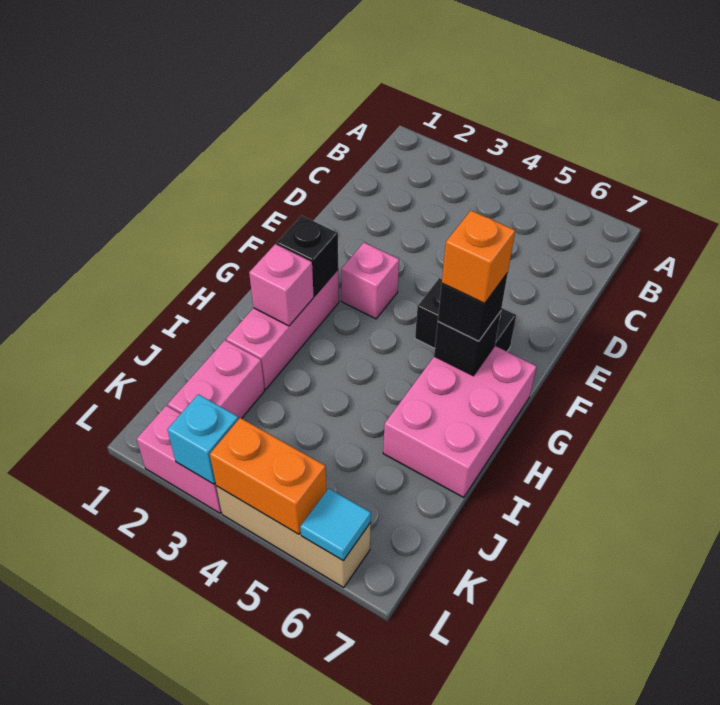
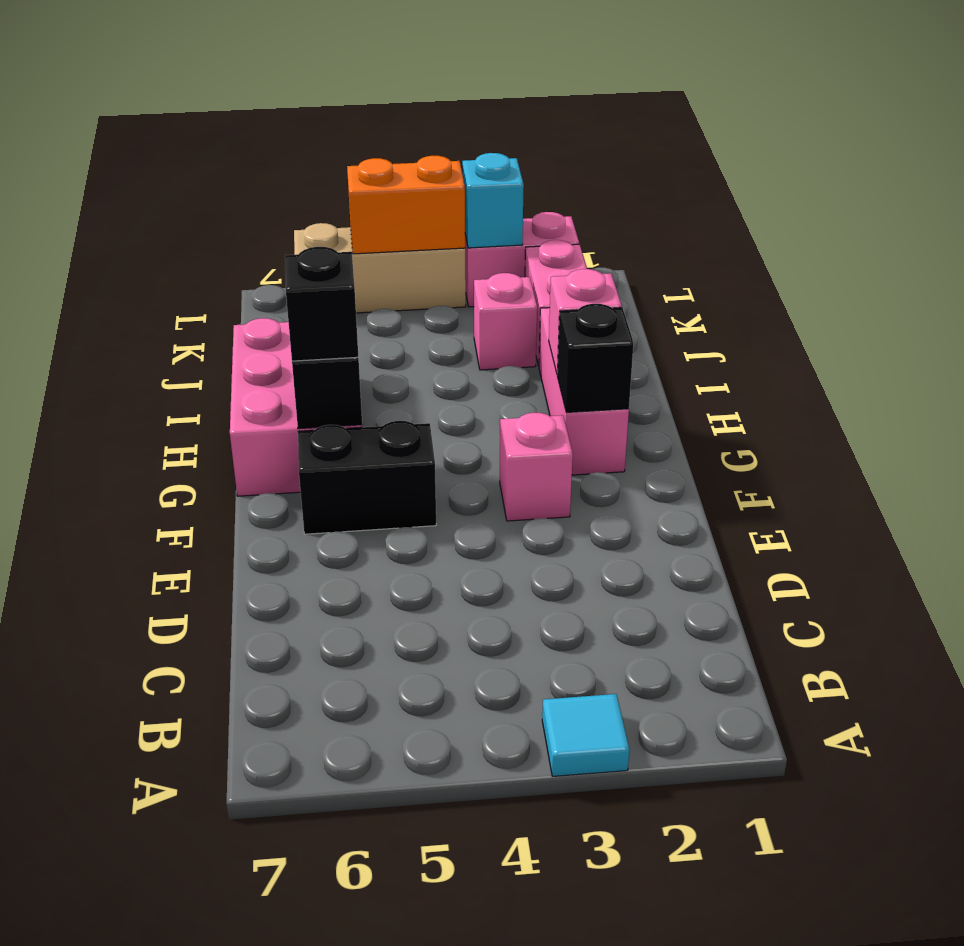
orange 1x1 brick [442,211,515,303] -> none
none -> pink 1x1 brick [474,273,537,370]
cyan 1x1 tile [300,488,371,561] -> cyan 1x1 tile moved to [542,694,629,776]

